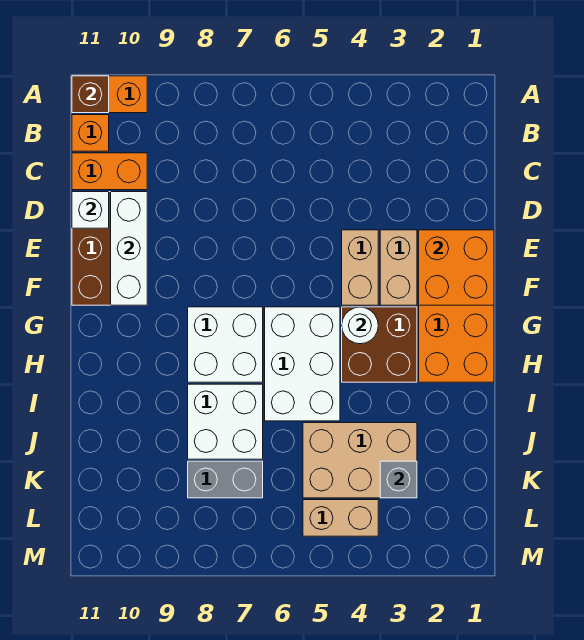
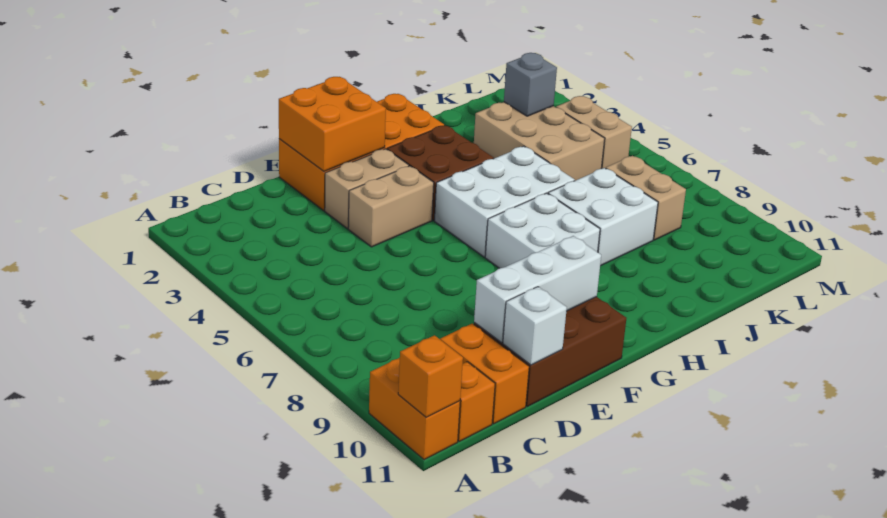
brown 1x1 brick [72,76,109,113] -> orange 1x1 brick [398,335,463,417]
white 1x1 round brick [342,307,378,344] -> none
grey 1x2 brick [188,461,263,498] -> tan 1x2 brick [606,156,686,240]

